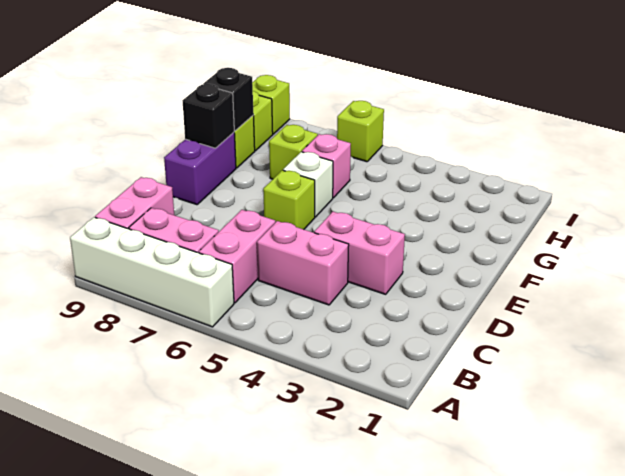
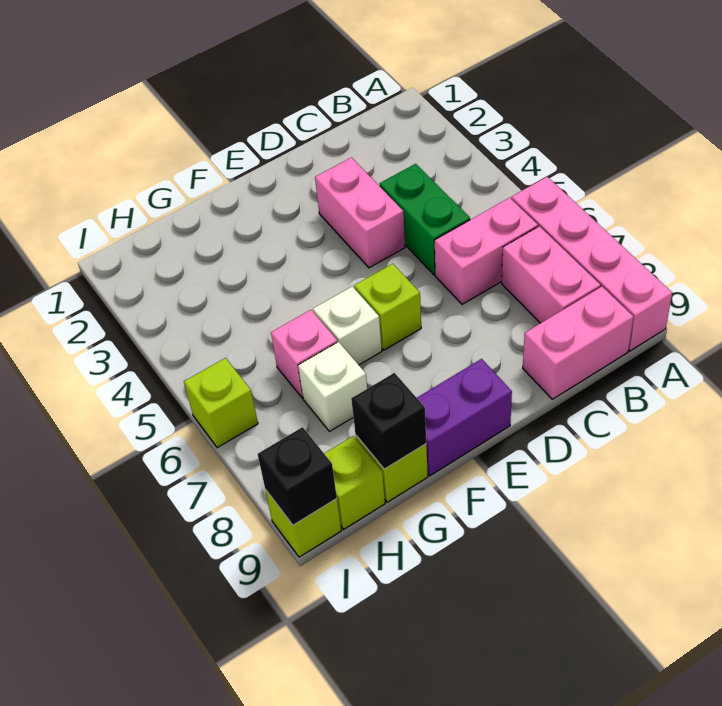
white 1x4 brick [70,217,234,327] -> pink 1x4 brick [511,177,672,351]
pink 1x2 brick [257,221,349,305] -> green 1x2 brick [380,164,470,275]
black 1x1 brick [182,84,234,148] -> black 1x1 brick moved to [258,427,337,525]
lime 1x1 brick [269,125,318,179] -> white 1x1 brick [298,342,367,431]

